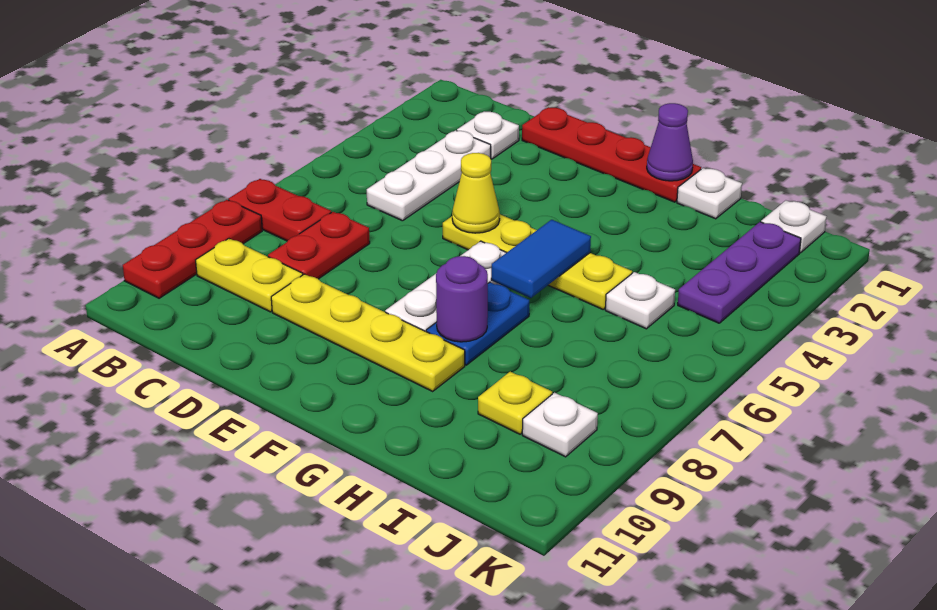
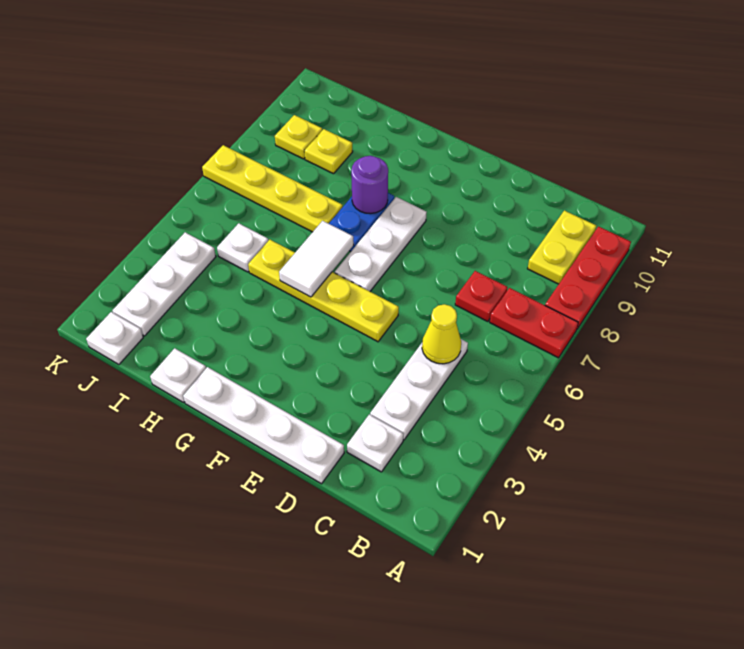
yellow 1x2 plate [196,239,303,312] -> yellow 1x2 plate turned to [528,210,596,284]
red 1x2 plate [268,212,370,279] -> red 1x1 plate [455,271,508,322]
red 1x4 plate [522,107,701,202] -> white 1x4 plate [183,367,344,484]
yellow 1x4 plate [271,274,465,391] -> yellow 1x4 plate moved to [202,145,343,232]
yellow 1x1 cone [452,153,500,233] -> yellow 1x1 cone moved to [422,304,461,364]
purple 1x1 cone [647,103,693,181] -> none
blue 1x2 tile [491,220,591,298] -> white 1x2 tile [279,221,354,297]
purple 1x3 plate [678,222,801,323] -> white 1x3 plate [113,232,216,336]
white 1x1 plate [522,393,598,457] -> yellow 1x1 plate [275,115,322,159]

